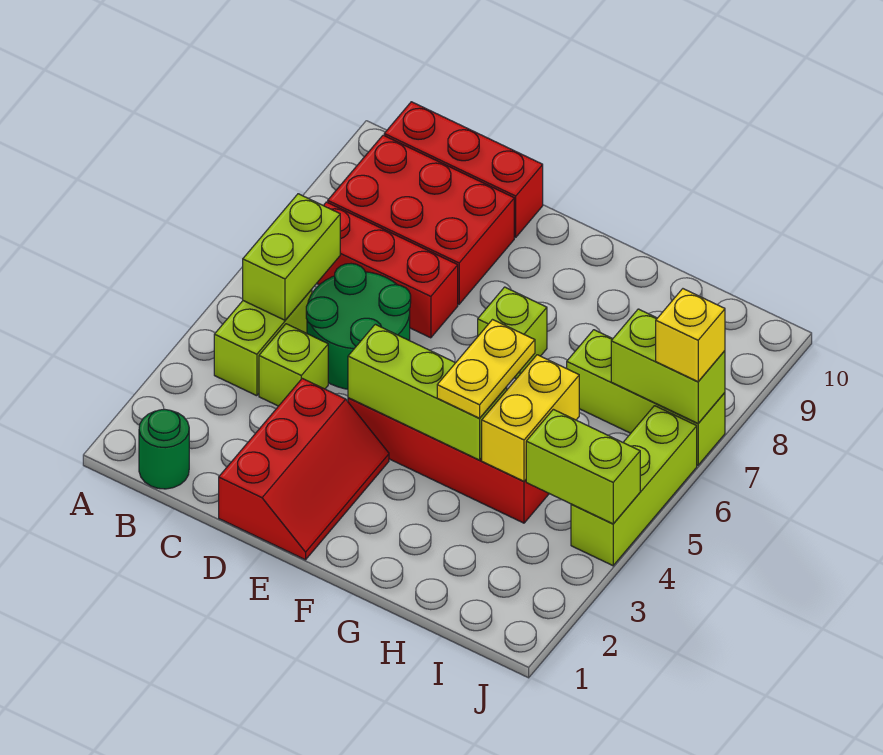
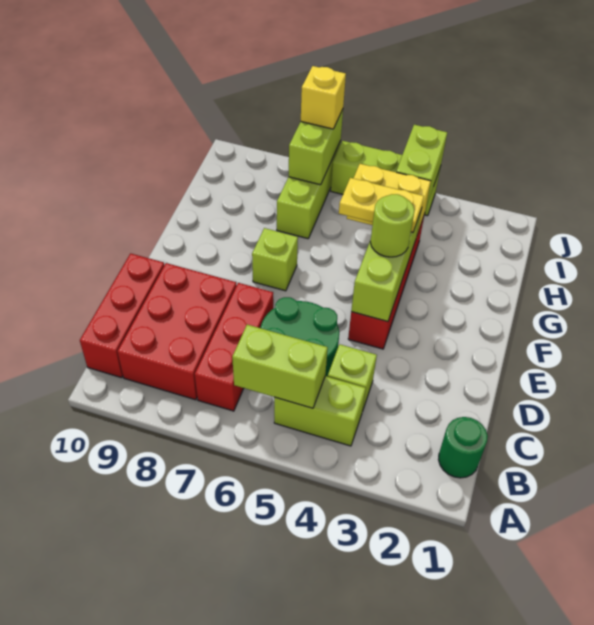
red 2x3 slope [219,378,389,560] -> none
none -> lime 1x1 round brick [370,194,414,257]

